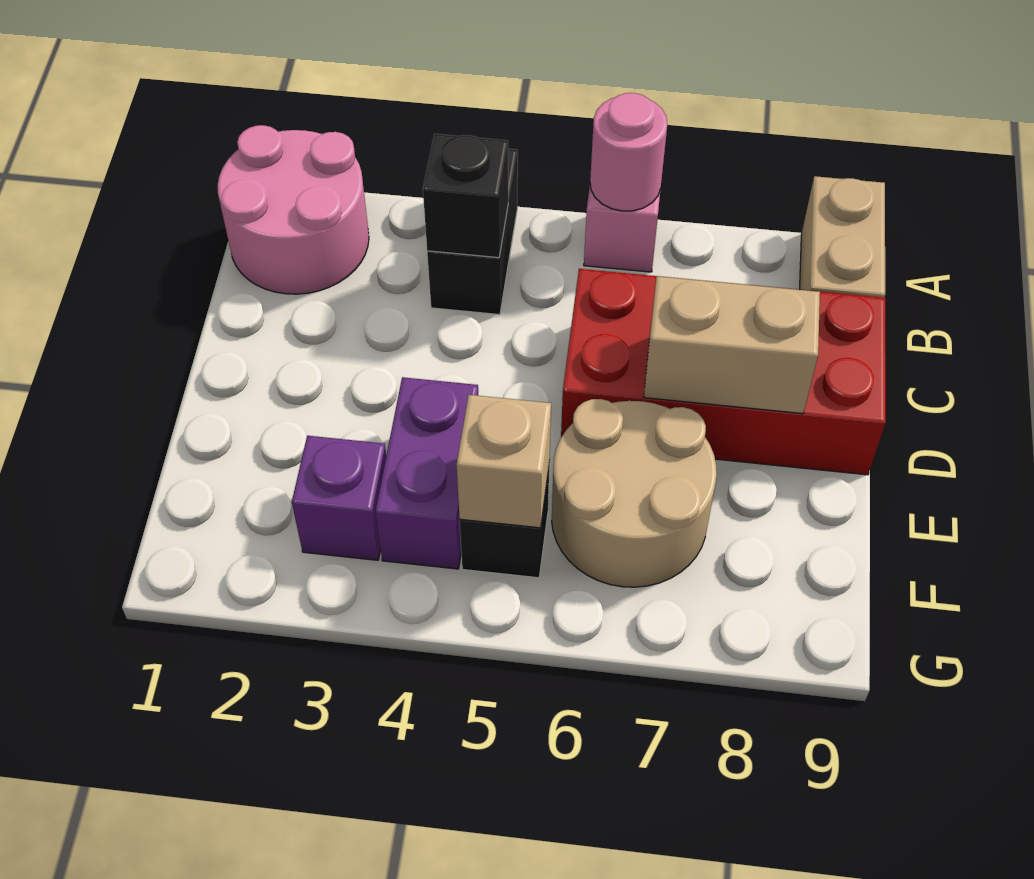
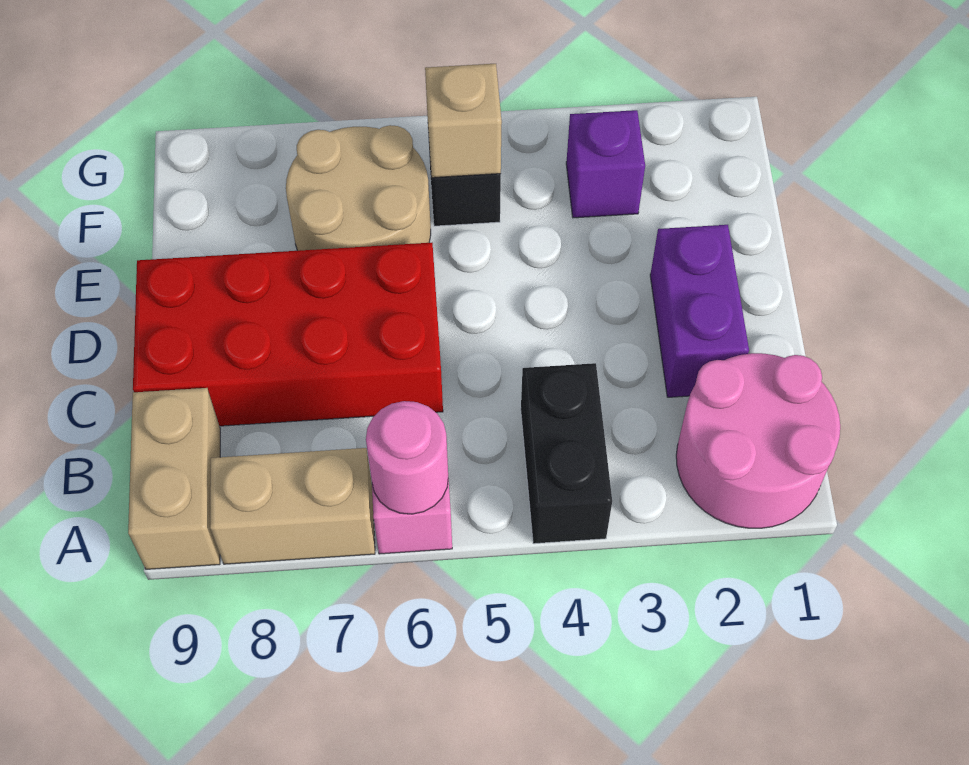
black 1x1 brick [423,134,508,258] -> none
tan 1x2 brick [644,276,820,414] -> tan 1x2 brick moved to [210,448,375,564]
purple 1x2 brick [375,377,478,569] -> purple 1x2 brick moved to [650,225,749,397]

